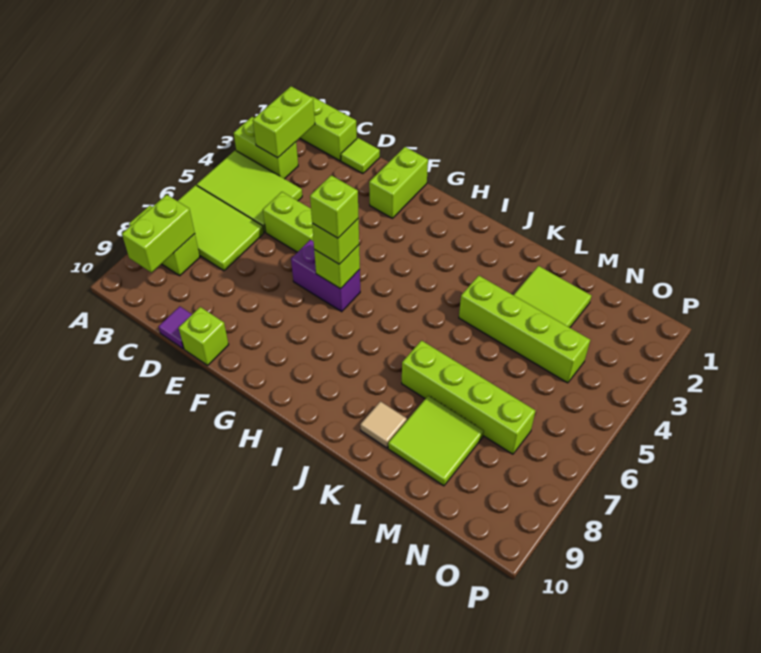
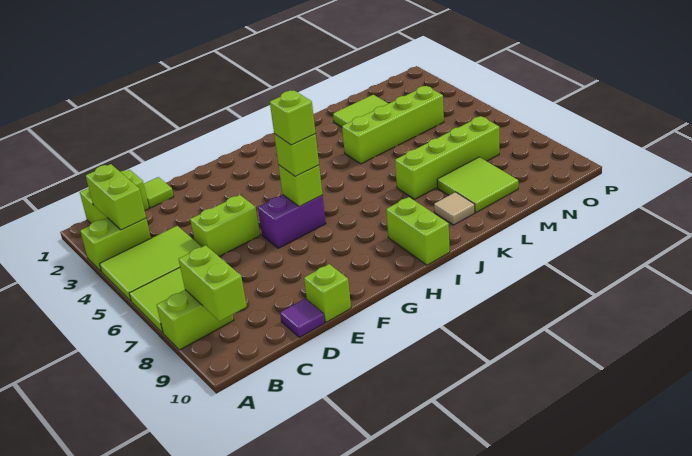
lime 1x2 brick [369,147,428,218] -> lime 1x2 brick moved to [386,197,450,265]

